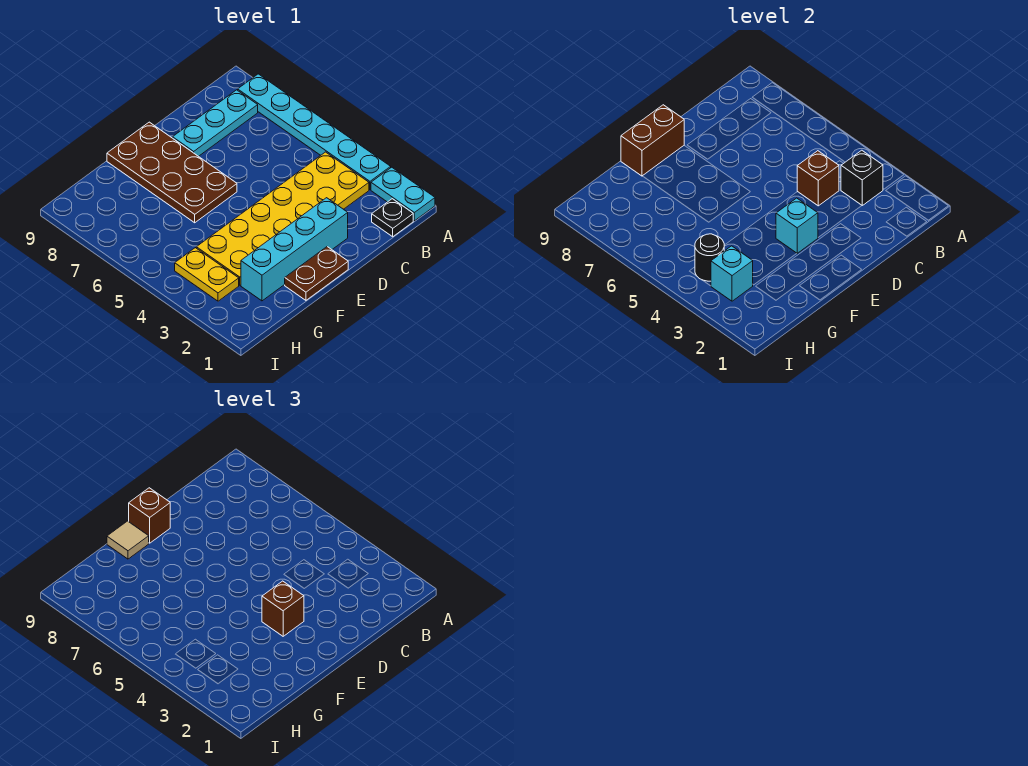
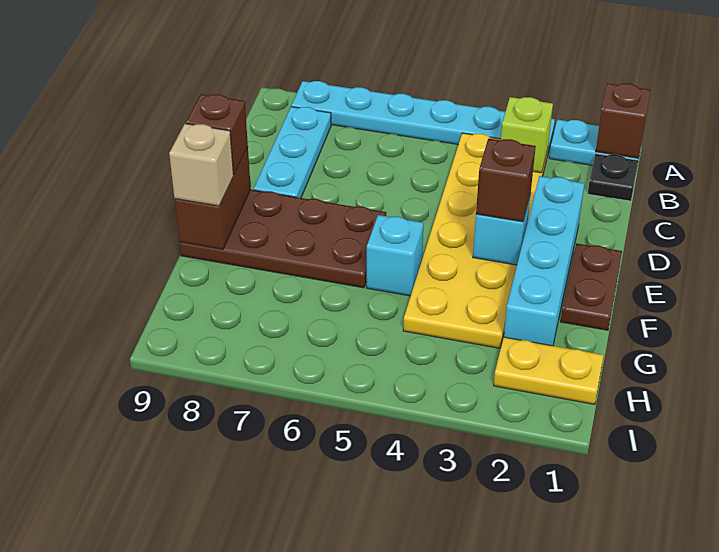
black 1x1 brick [841,150,883,205] -> lime 1x1 brick [501,97,553,173]
brown 1x1 brick [797,151,839,206] -> brown 1x1 brick moved to [596,83,650,158]
tan 1x1 tile [107,521,149,559] -> tan 1x1 brick [169,124,234,206]
yellow 1x2 plate [175,248,239,301] -> yellow 1x2 plate moved to [494,337,604,404]
cyan 1x1 brick [711,246,753,301] -> cyan 1x1 brick moved to [367,215,423,296]
black 1x1 round brick [695,234,724,281] -> none

